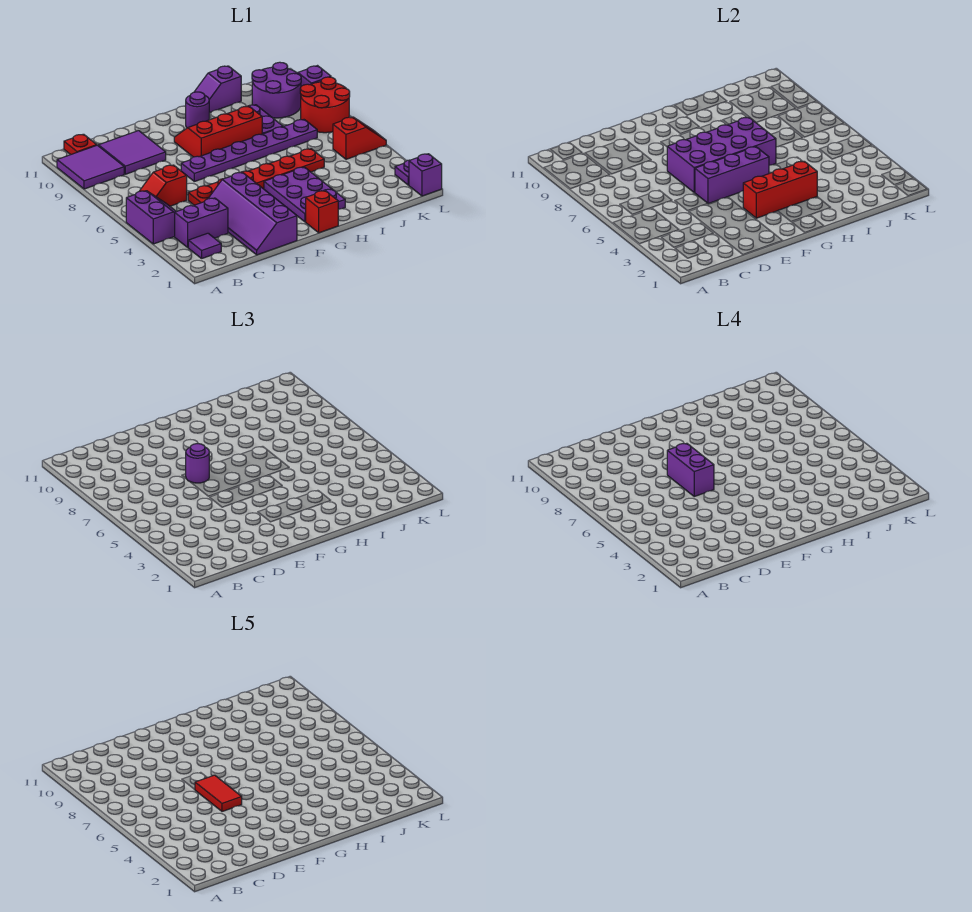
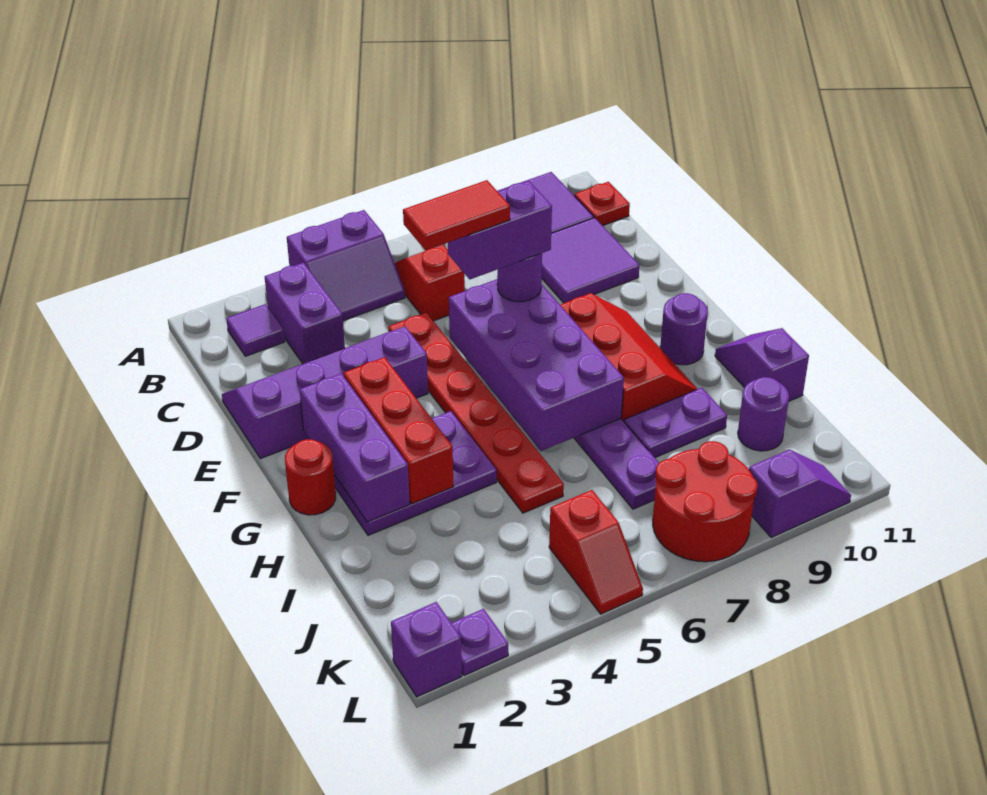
purple 1x3 brick [695,147,769,204] -> purple 1x3 brick moved to [300,374,410,522]
red 1x1 brick [306,191,338,233] -> red 1x1 round brick [285,439,336,515]
purple 2x2 round brick [252,62,301,118] -> purple 1x1 round brick [738,377,789,451]

